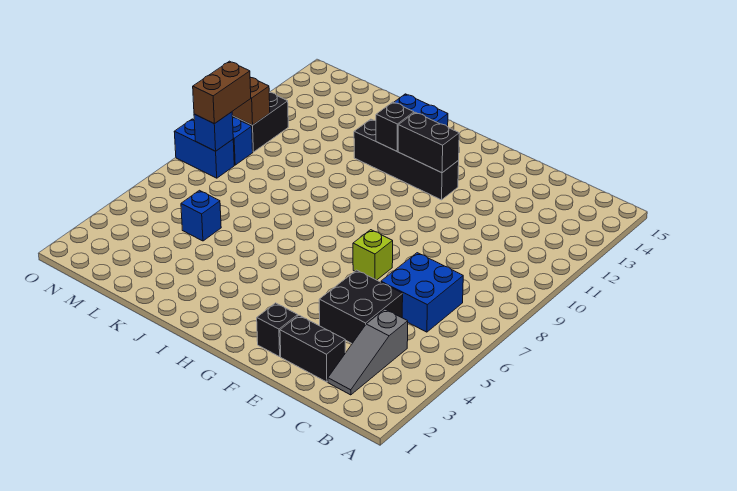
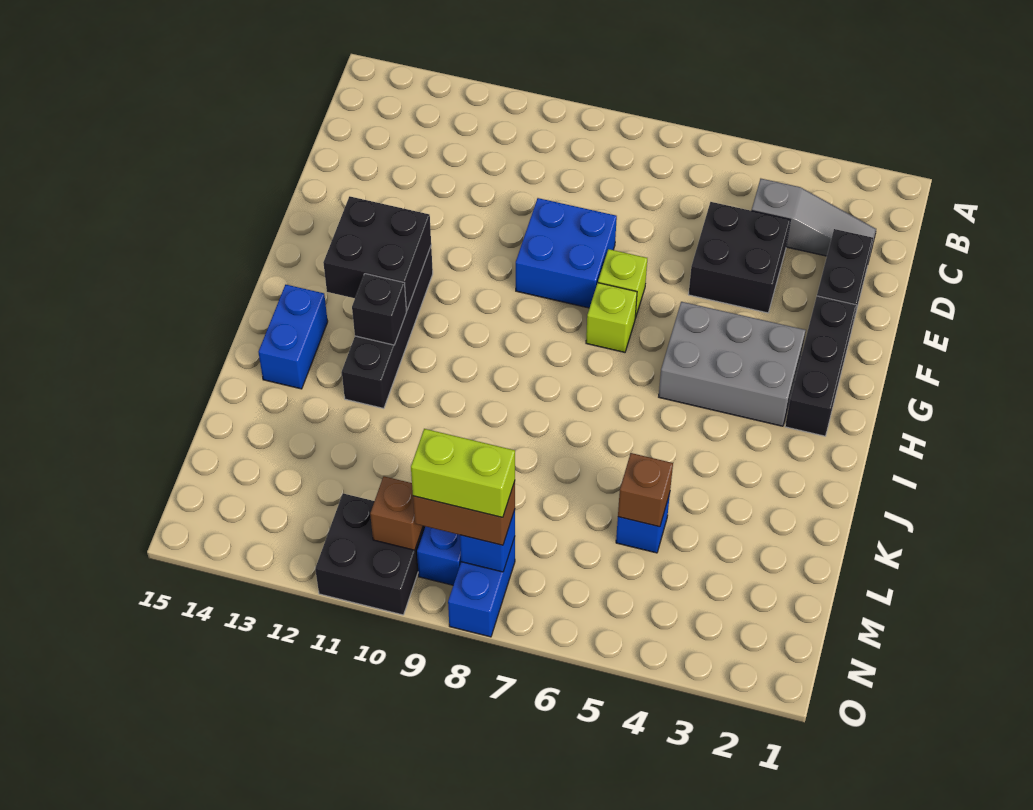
blue 2x2 brick [381,253,463,332] -> blue 2x2 brick moved to [516,198,617,308]
black 1x1 brick [257,303,298,357] -> black 1x3 brick [785,296,857,436]
none -> grey 2x3 brick [659,302,806,426]
none -> lime 1x1 brick [586,283,637,352]
black 1x2 brick [398,112,459,173] -> black 2x2 brick [323,196,431,310]
none -> brown 1x1 brick [618,453,673,527]
none -> lime 1x2 brick [411,429,515,517]

